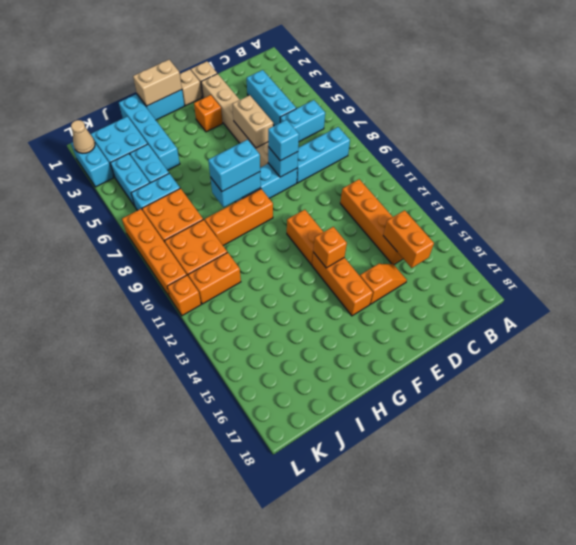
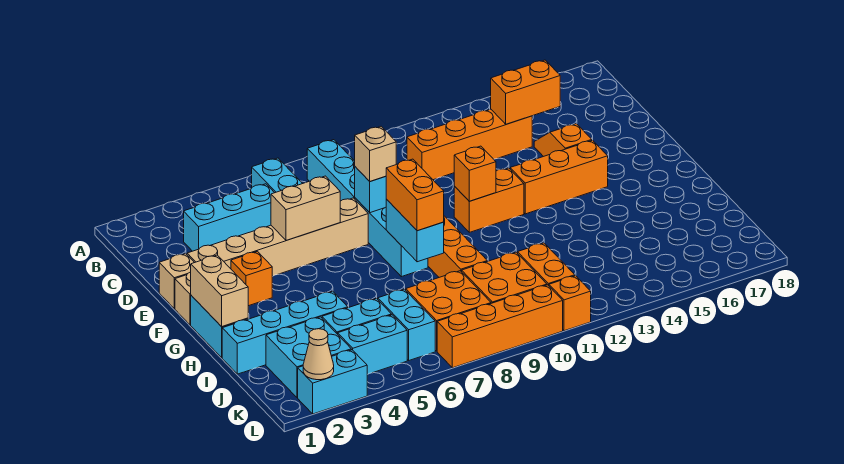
cyan 1x1 brick [268,120,299,161] -> tan 1x1 brick [355,127,396,181]
orange 1x1 brick [313,227,347,268] -> orange 1x1 brick moved to [454,146,496,201]
cyan 1x2 brick [208,140,260,191] -> orange 1x2 brick [386,159,444,231]

